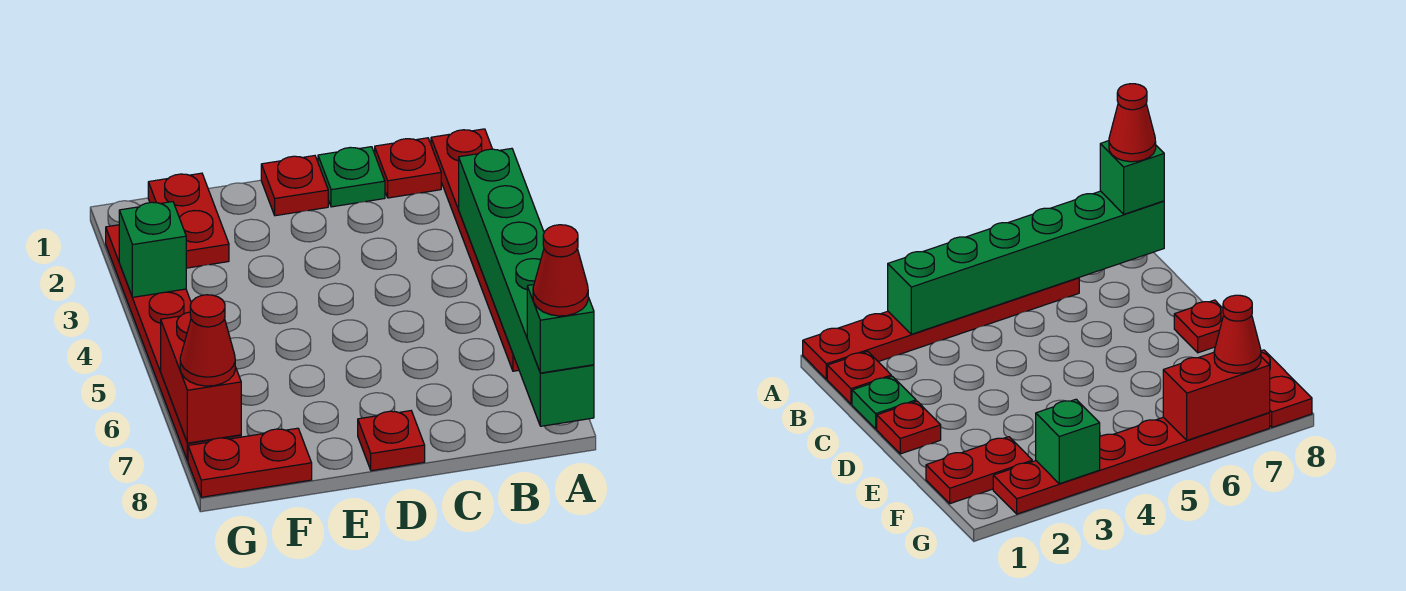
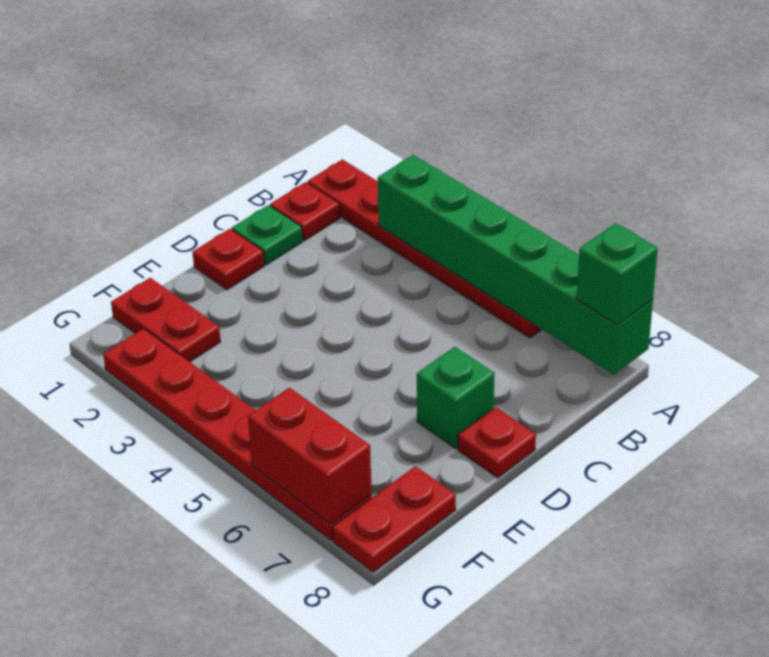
red 1x1 cone [533,225,588,316] -> none
green 1x1 brick [119,202,186,297] -> green 1x1 brick moved to [417,347,495,449]
red 1x1 cone [180,295,235,386] -> none

